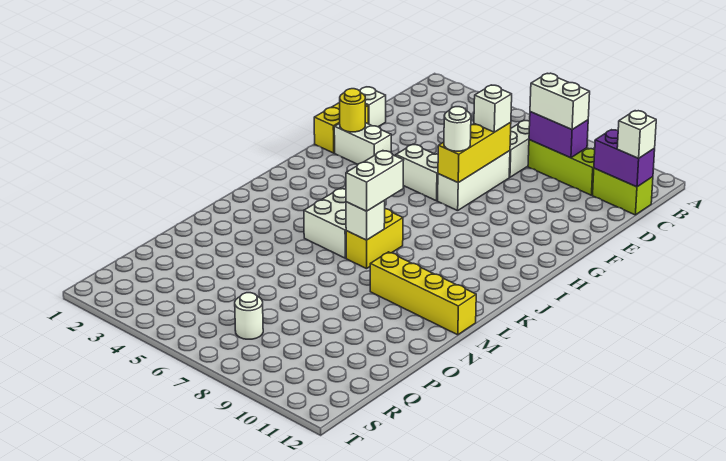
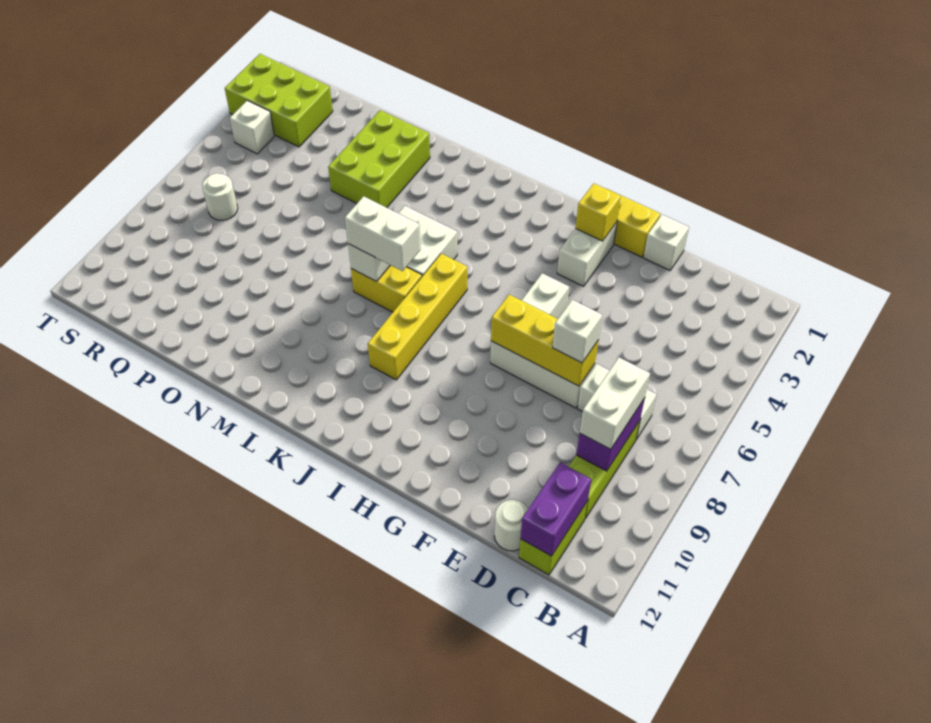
white 1x1 brick [617,111,656,158] -> white 1x1 brick moved to [230,100,274,154]
yellow 1x1 round brick [340,89,365,132] -> yellow 1x1 brick [576,184,621,241]
white 1x1 round brick [444,107,471,151] -> white 1x1 round brick moved to [494,500,528,551]
yellow 1x4 brick [370,252,476,335] -> yellow 1x4 brick moved to [368,254,467,380]
none -> lime 2x3 brick [328,110,430,208]
none -> lime 2x3 brick [225,54,333,147]

